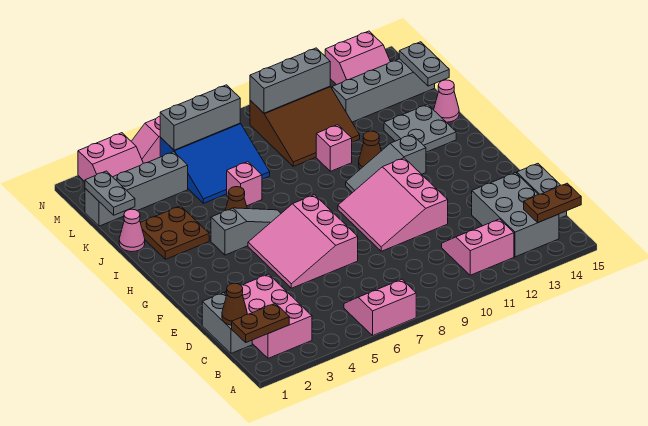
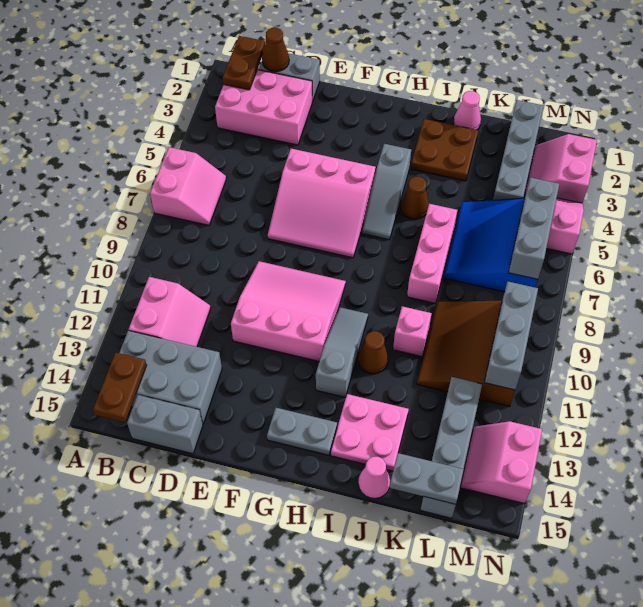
pink 3x3 slope [248,195,358,288] -> pink 3x3 slope turned to [268,149,376,258]
grey 2x2 plate [384,104,456,152] -> pink 2x2 plate [331,394,409,471]
pink 1x1 brick [227,162,262,206] -> pink 1x3 brick [407,204,457,303]
grey 1x2 plate [85,171,135,215] -> grey 1x2 plate moved to [267,408,337,455]

